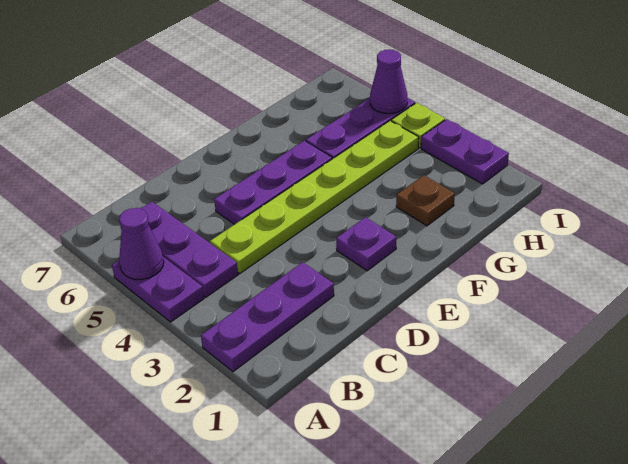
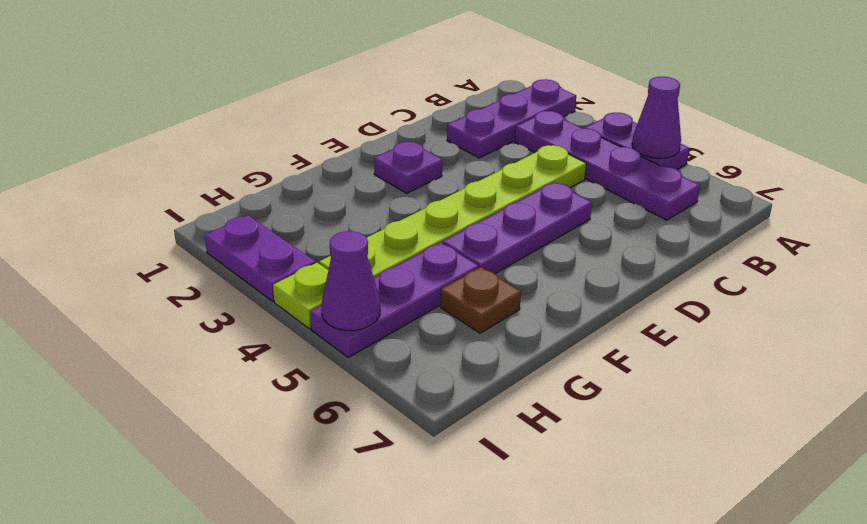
purple 1x3 plate [121,202,238,297] -> purple 1x4 plate [515,111,700,220]
brown 1x1 plate [396,175,455,226] -> brown 1x1 plate moved to [440,267,521,333]

